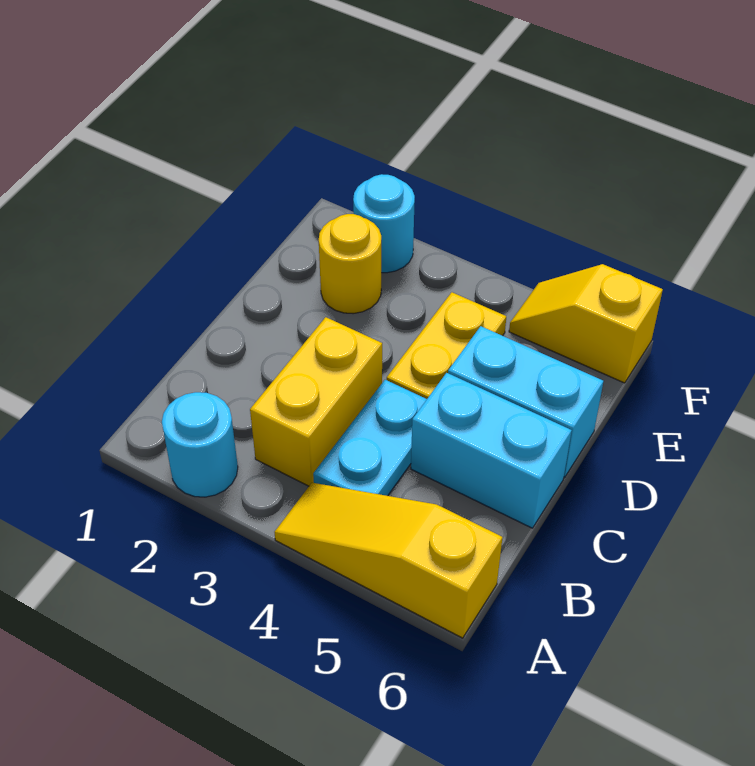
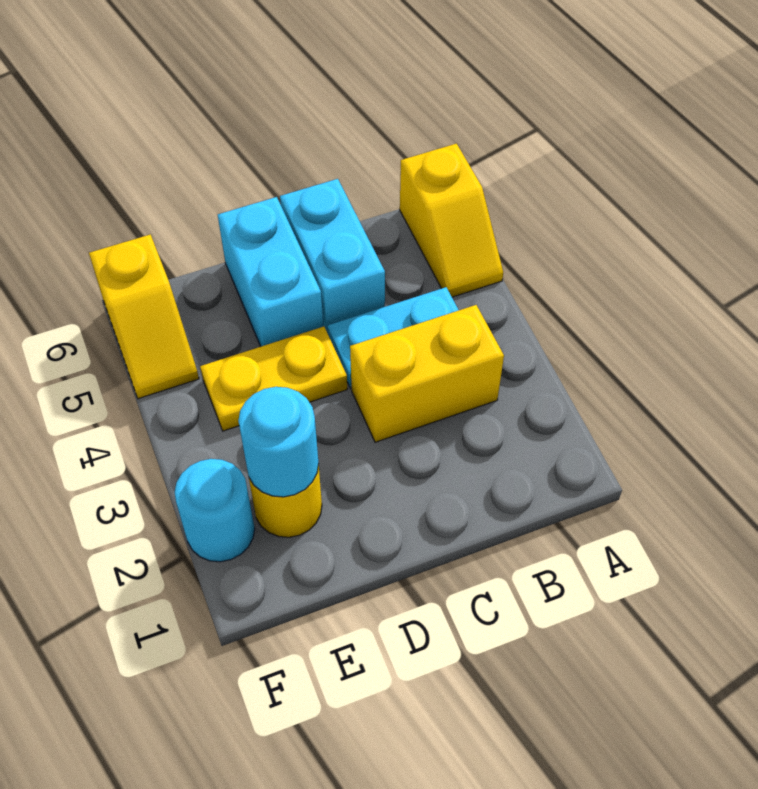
cyan 1x1 round brick [162,392,238,497] -> cyan 1x1 round brick moved to [238,387,319,497]
yellow 1x3 slope [275,483,502,638] -> yellow 1x2 slope [400,144,503,297]

